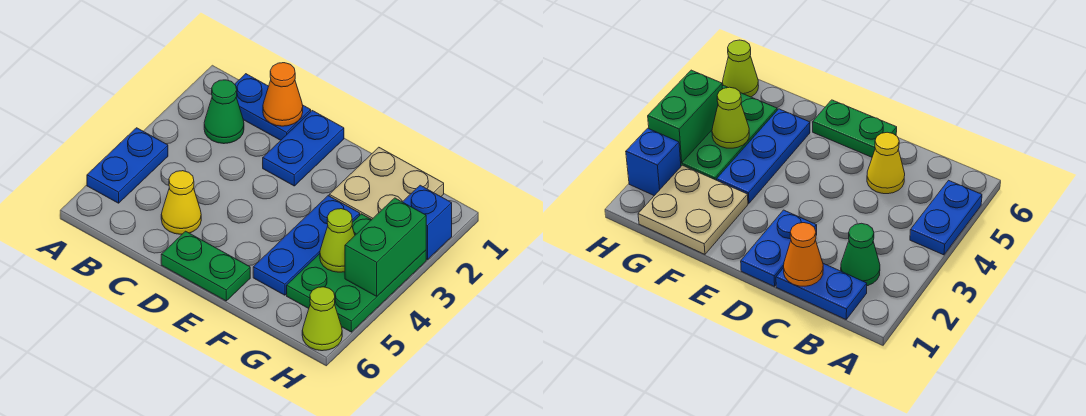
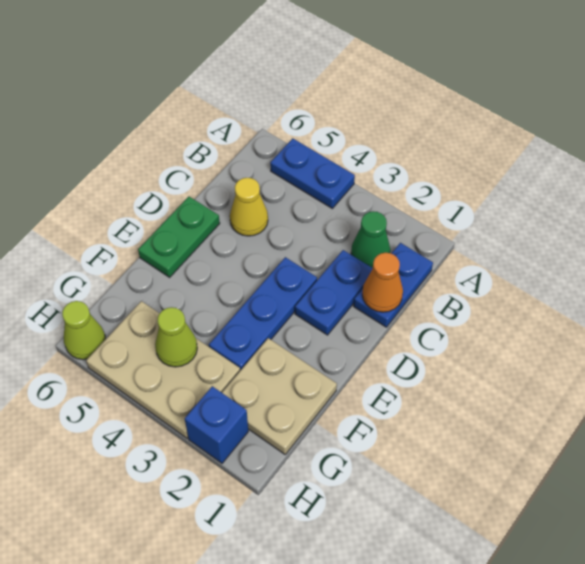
blue 1x2 plate [263,111,344,186] -> blue 1x2 plate turned to [295,250,373,335]
blue 1x3 plate [253,196,360,295] -> blue 1x3 plate turned to [209,257,317,370]
green 2x3 plate [287,214,426,332] -> tan 2x3 plate [86,301,240,438]
green 1x2 brick [345,198,426,296] -> none

